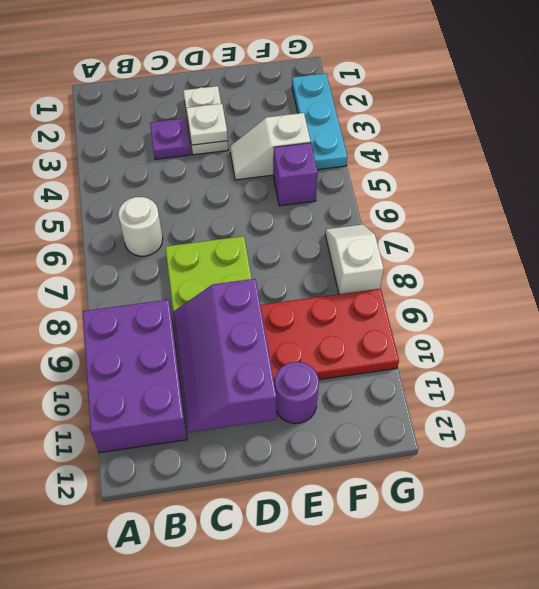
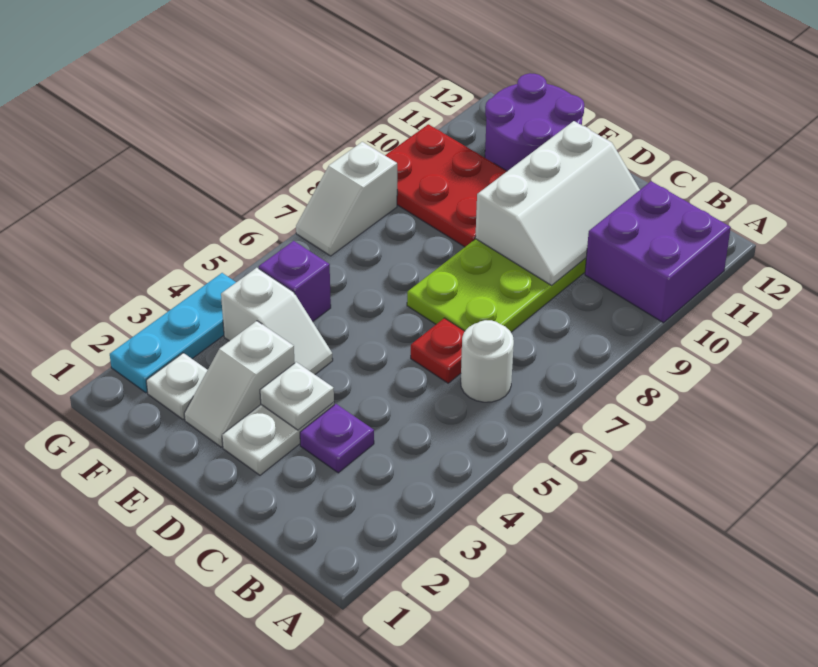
purple 2x3 brick [83,300,187,453] -> purple 2x2 brick [585,181,731,323]
none -> red 1x1 plate [411,318,465,383]
purple 2x3 slope [173,279,277,432] -> white 2x3 slope [475,121,640,285]
none -> white 1x2 slope [184,321,295,447]
purple 1x1 round brick [275,362,319,423] -> purple 2x2 round brick [485,73,584,171]
none -> white 1x1 plate [146,353,207,420]

